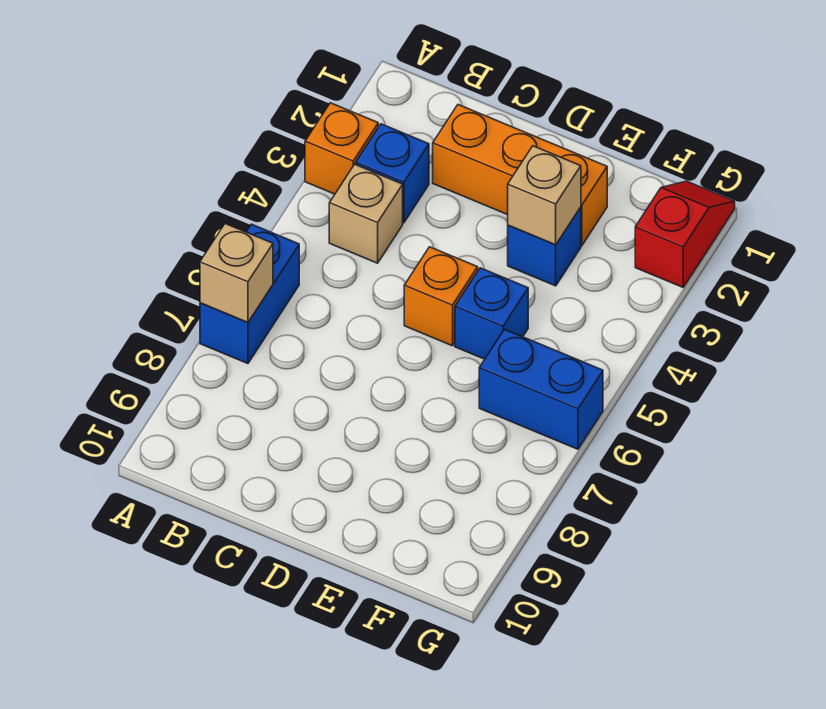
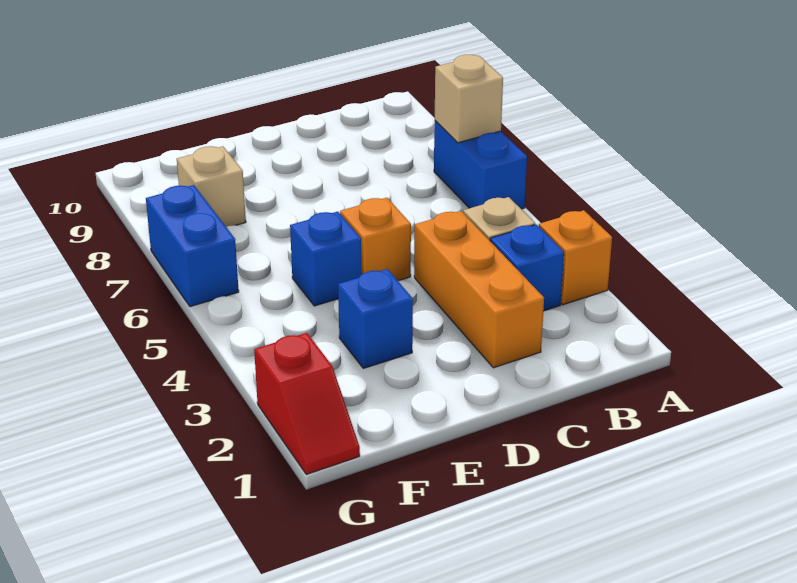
orange 1x3 brick [433,105,607,245] -> orange 1x3 brick turned to [414,211,544,368]
tan 1x1 brick [508,146,581,245] -> tan 1x1 brick moved to [177,146,246,227]
blue 1x2 brick [479,329,603,449] -> blue 1x2 brick turned to [146,185,239,307]

